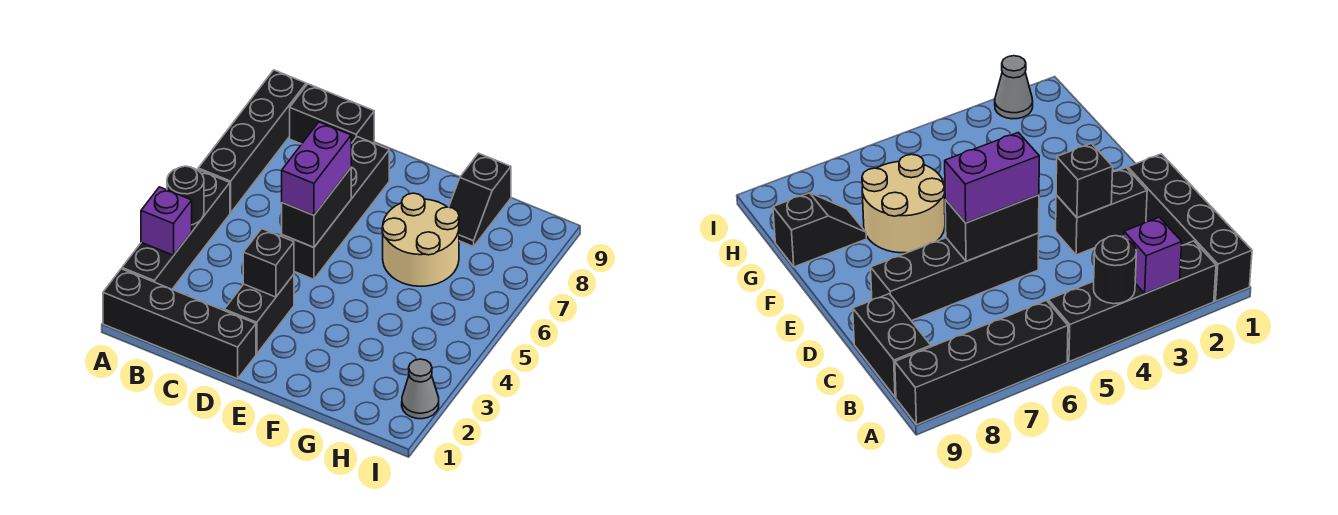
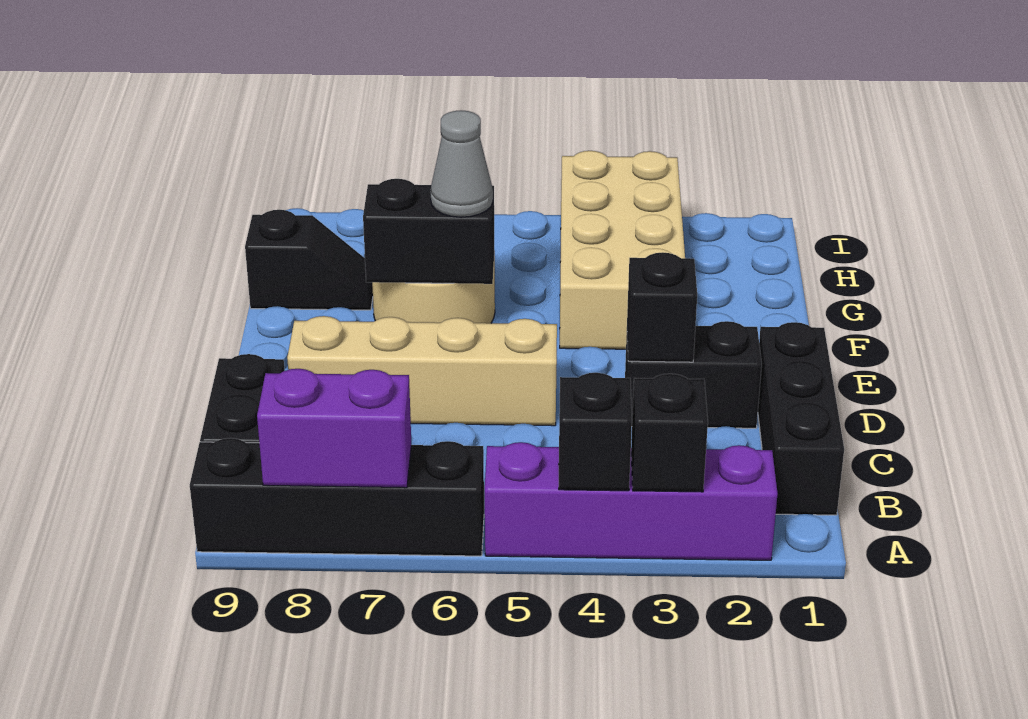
black 1x4 brick [103,269,256,379] -> black 1x3 brick [758,322,844,515]
black 1x4 brick [122,169,230,289] -> purple 1x4 brick [485,442,777,560]
purple 1x1 brick [141,187,192,255] -> black 1x1 brick [631,374,708,492]
black 1x1 round brick [167,166,204,225] -> black 1x1 brick [559,373,632,491]
black 1x4 brick [282,137,389,279] -> tan 1x4 brick [287,316,557,426]
black 1x2 brick [282,168,351,247] -> black 1x2 brick moved to [363,179,494,284]
purple 1x2 brick [282,122,351,215] -> purple 1x2 brick moved to [257,369,411,488]
none -> tan 2x4 brick [560,151,685,349]
grey 1x1 cone [402,359,439,419] -> grey 1x1 cone moved to [430,110,493,217]

